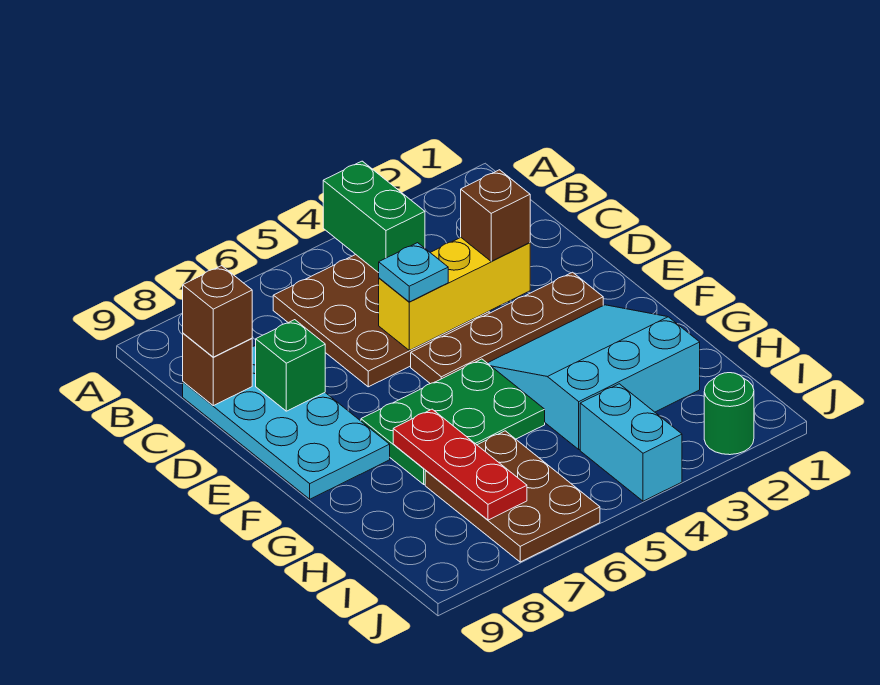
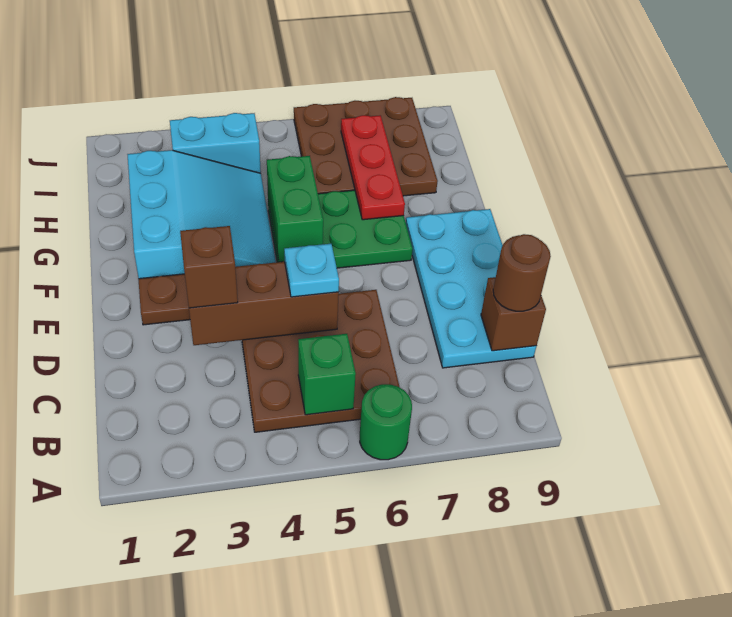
green 1x2 brick [323,161,425,273] -> green 1x2 brick moved to [267,156,323,262]
brown 1x1 brick [183,266,252,357] -> brown 1x1 round brick [493,234,551,311]
yellow 1x3 brick [379,238,530,350] -> brown 1x3 brick [189,262,339,345]
green 1x1 brick [256,320,325,411] -> green 1x1 brick moved to [298,334,356,415]
cyan 3x3 slope [488,305,700,449] -> cyan 3x3 slope turned to [127,150,276,279]
brown 2x3 plate [425,431,600,562] -> brown 3x3 plate [294,97,438,196]
cyan 1x2 brick [580,384,682,501] -> cyan 1x2 brick turned to [170,113,261,173]
green 1x1 round brick [704,373,754,455] -> green 1x1 round brick moved to [360,384,412,460]

